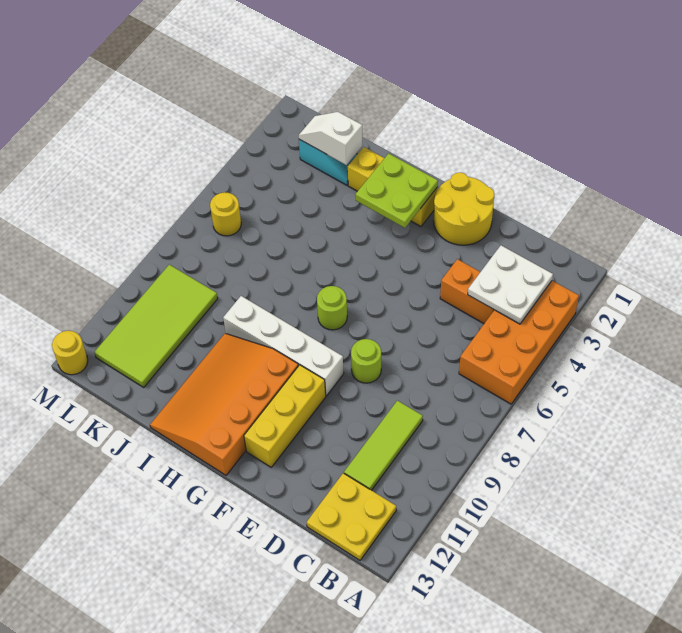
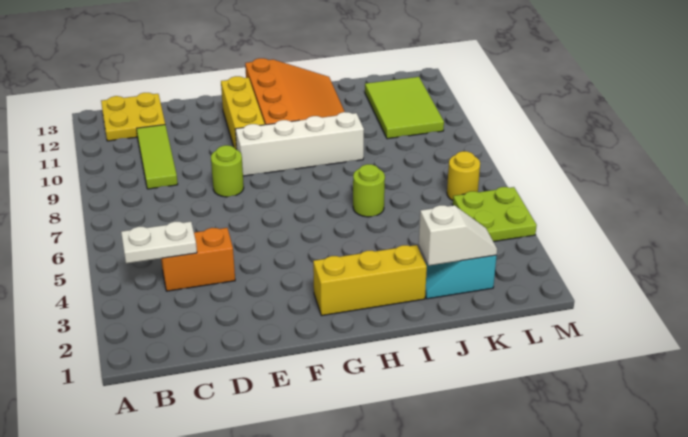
orange 2x4 brick [459,281,579,404] -> none
white 2x2 plate [468,246,553,324] -> white 1x2 plate [121,222,197,263]
yellow 2x2 round brick [434,172,494,245] -> none
lime 2x2 plate [355,153,438,228] -> lime 2x2 plate moved to [453,187,537,242]
lime 1x1 round brick [317,286,347,330] -> lime 1x1 round brick moved to [353,164,385,217]
lime 2x4 tile [94,265,218,387] -> lime 2x3 tile [365,77,444,139]
yellow 1x1 round brick [52,331,88,375] -> none

